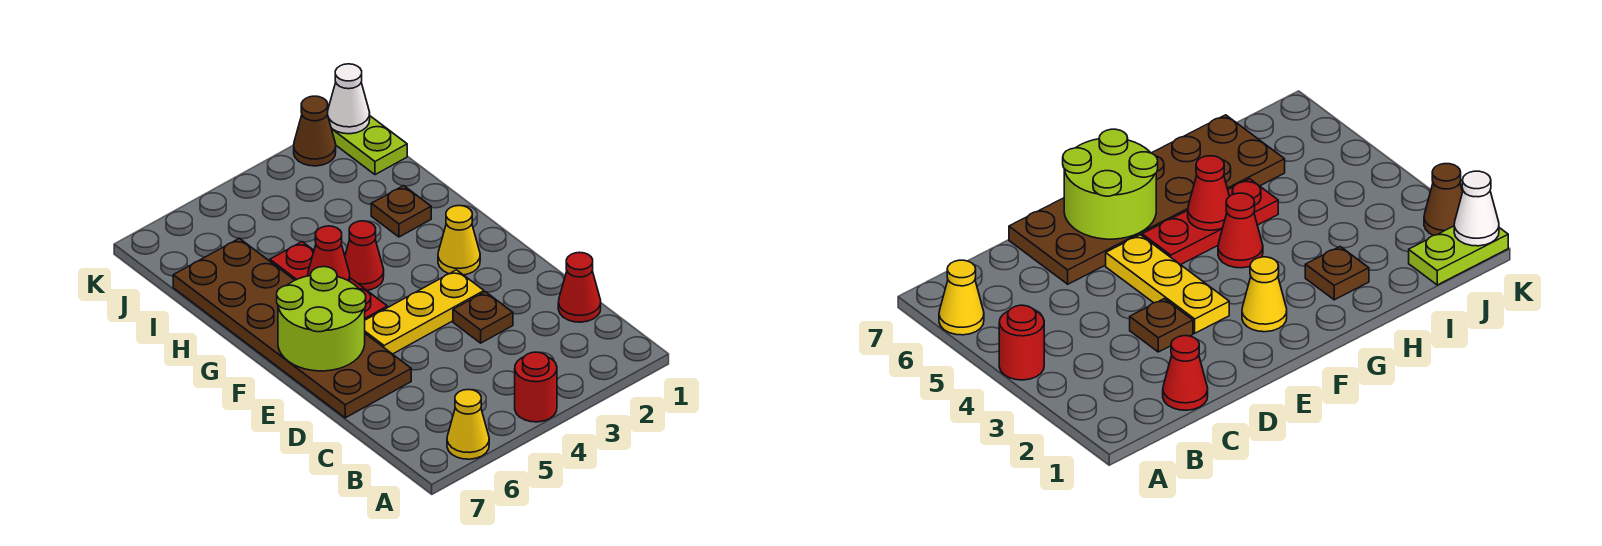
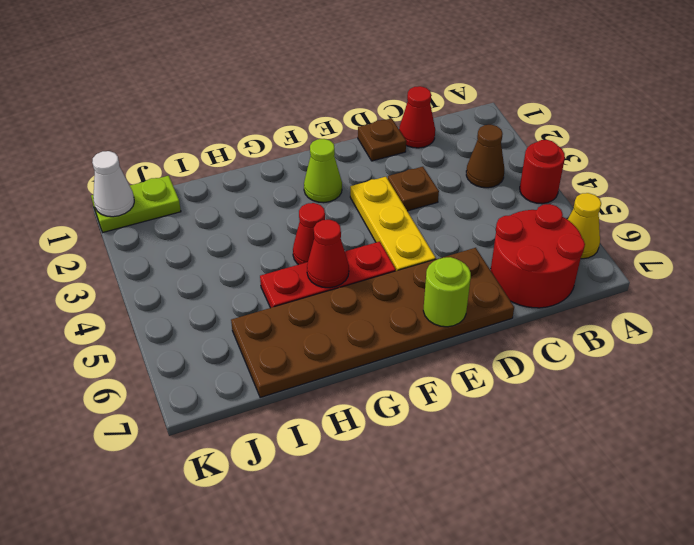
none -> red 2x2 round brick [491,204,585,308]
lime 2x2 round brick [277,267,366,371] -> lime 1x1 round brick [423,257,471,327]
yellow 1x1 cone [438,206,480,275] -> lime 1x1 cone [304,139,342,203]
brown 1x1 plate [371,186,431,237] -> brown 1x1 plate moved to [358,118,406,161]
brown 1x1 cone [294,96,336,166] -> brown 1x1 cone moved to [466,125,504,188]

